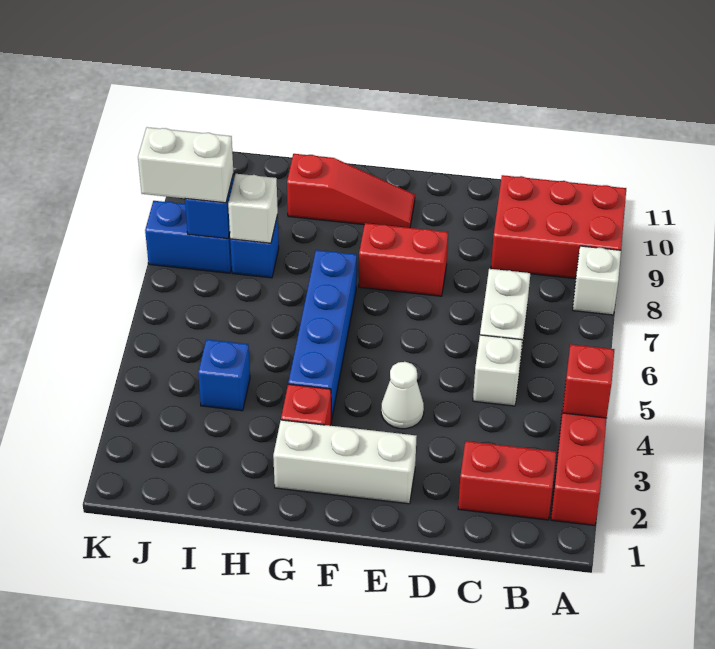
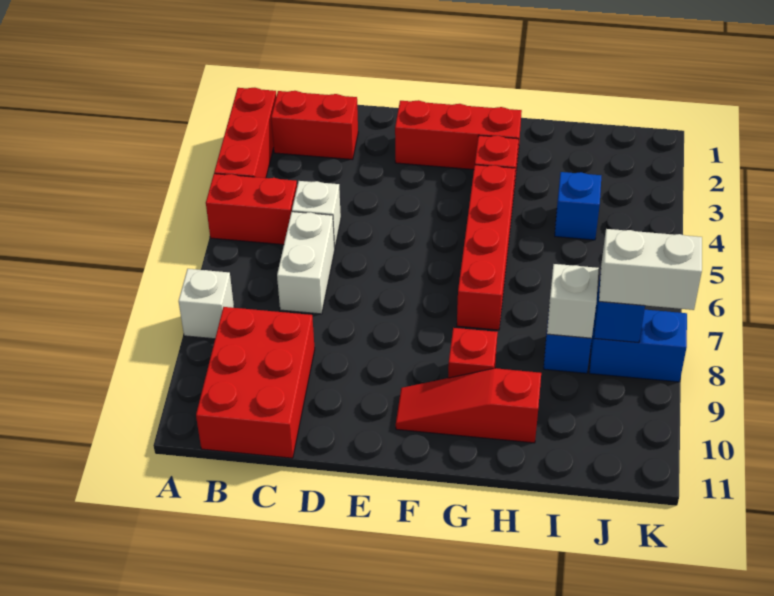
red 1x1 brick [563,344,614,418] -> red 1x1 brick moved to [448,328,498,378]
red 2x3 brick [491,175,626,279] -> red 2x3 brick turned to [196,307,315,458]
white 1x3 brick [273,420,417,504] -> red 1x3 brick [395,100,522,170]
white 1x1 cone [381,362,424,429] -> none
red 1x2 brick [359,223,448,296] -> red 1x2 brick moved to [206,174,297,245]
blue 1x4 brick [288,250,357,421] -> red 1x4 brick [457,165,515,330]

